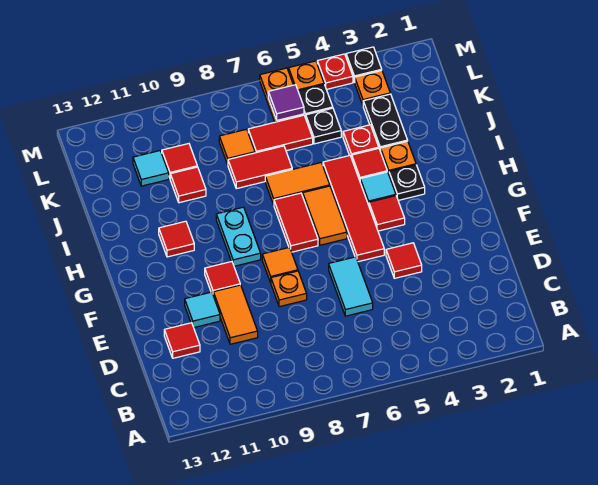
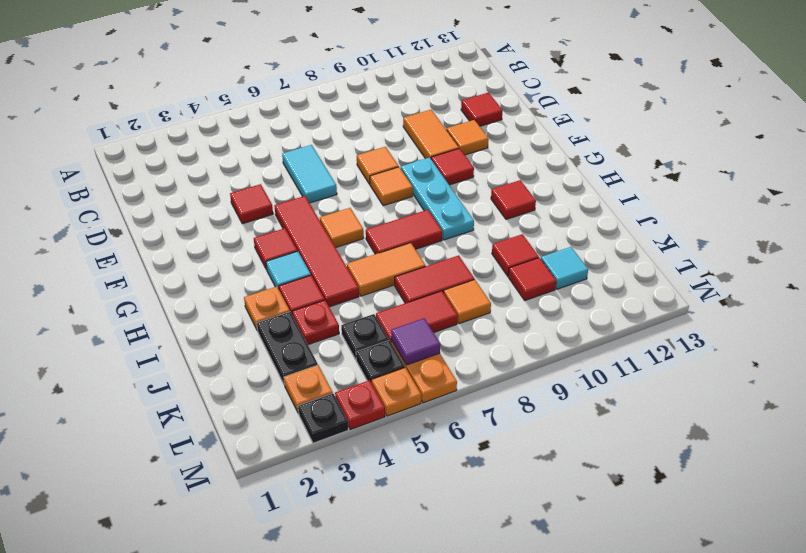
orange 1x1 plate [271,271,307,307] -> orange 1x1 tile [357,147,399,184]
cyan 1x1 tile [185,292,220,327] -> orange 1x1 tile [447,120,489,155]
orange 1x2 tile [303,186,347,245] -> orange 1x1 tile [320,208,364,248]
red 1x2 tile [274,193,318,252] -> red 1x2 tile turned to [366,210,442,254]
cyan 1x2 plate [216,207,261,266] -> cyan 1x3 plate [401,158,474,240]
black 1x1 plate [389,165,425,200] -> none

